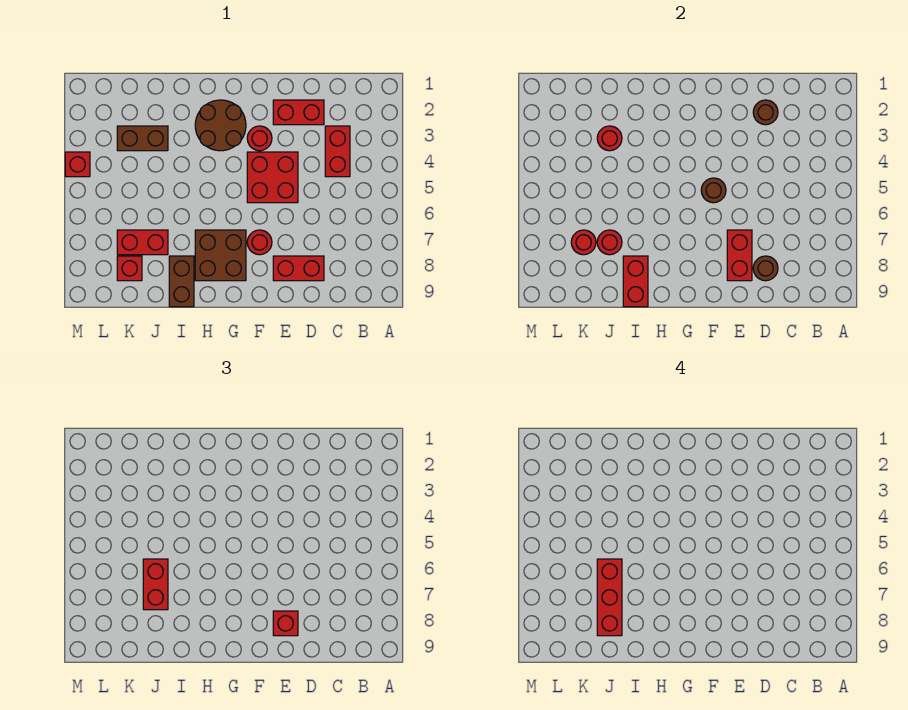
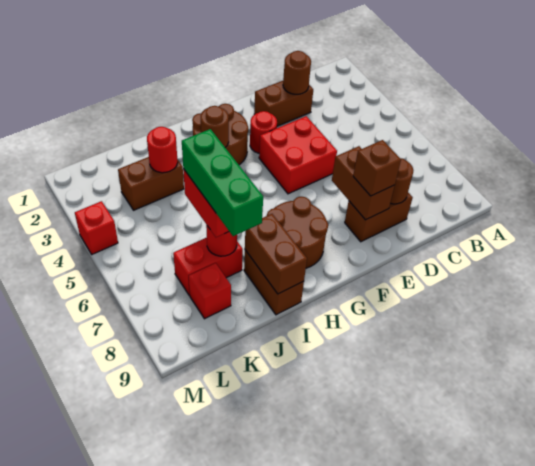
red 1x2 brick [325,126,350,177] -> none
red 1x2 brick [273,100,324,125] -> brown 1x2 brick [254,81,313,126]
red 1x2 brick [273,256,324,281] -> brown 1x2 brick [345,193,413,242]
red 1x2 brick [727,230,752,281] -> brown 1x2 brick [332,146,395,220]
red 1x1 brick [273,611,298,636] -> brown 1x1 brick [353,140,401,196]
brown 1x1 round brick [701,178,726,203] -> brown 1x1 round brick moved to [201,106,229,147]
red 1x1 round brick [247,230,272,255] -> none
brown 2x2 brick [195,230,246,281] -> brown 2x2 round brick [267,197,328,268]
red 1x2 brick [623,256,648,307] -> brown 1x2 brick [245,214,307,294]
red 1x3 brick [597,559,622,636] -> green 1x3 brick [182,129,263,236]
red 1x1 round brick [571,230,596,255] -> none

